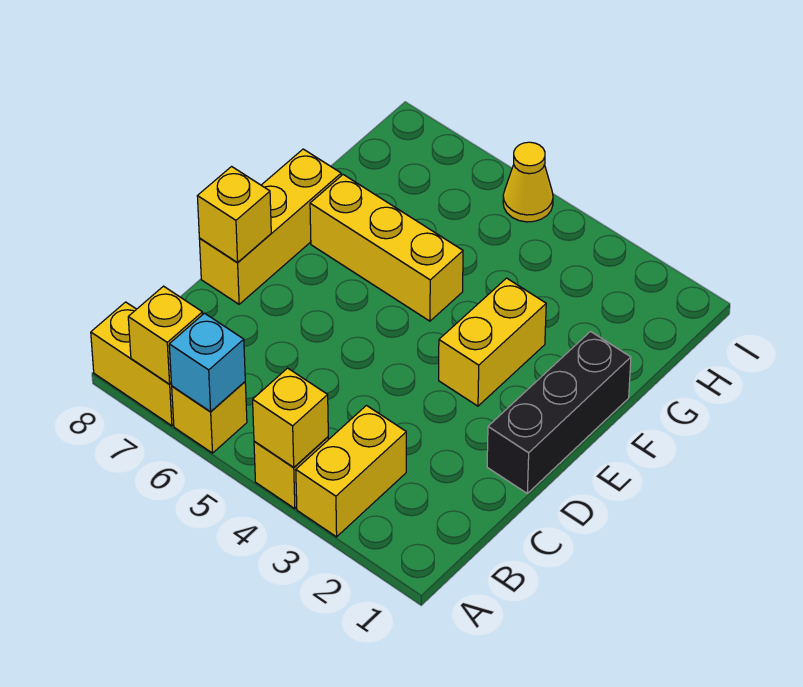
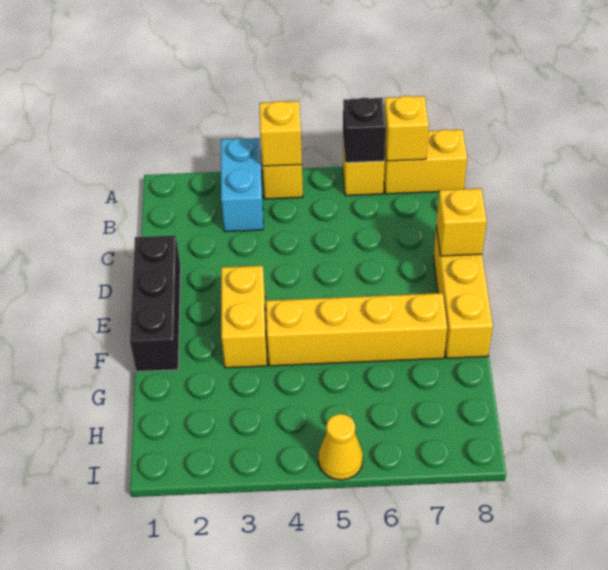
yellow 1x2 brick [296,406,406,537] -> cyan 1x2 brick [221,138,263,232]
cyan 1x1 brick [169,313,245,412] -> black 1x1 brick [343,98,386,163]
yellow 1x3 brick [310,175,463,321] -> yellow 1x4 brick [266,293,447,366]

